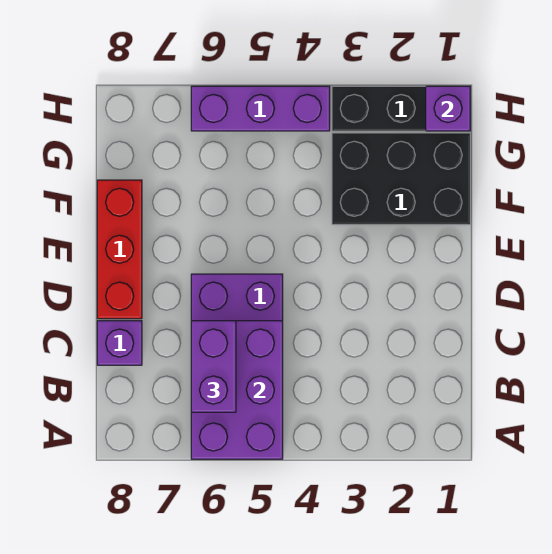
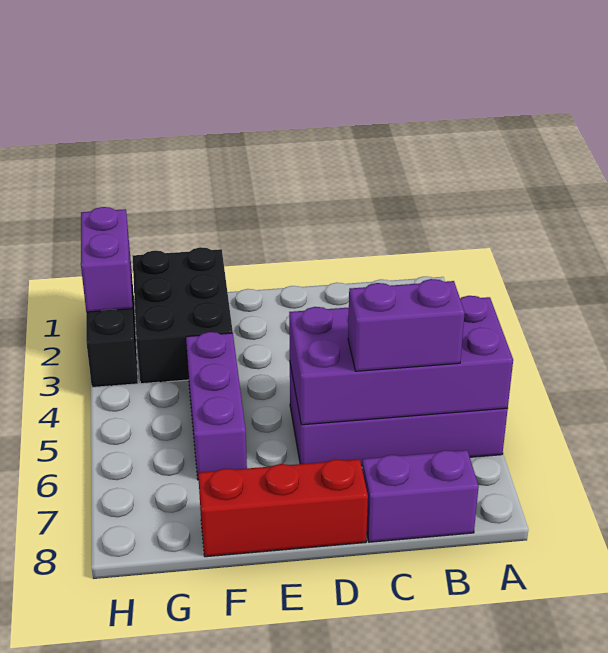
purple 2x3 brick [191,321,283,459] -> purple 2x4 brick [289,296,513,425]
purple 1x1 brick [97,321,142,365] -> purple 1x2 brick [362,450,479,542]
purple 1x1 brick [426,86,470,131] -> purple 1x2 brick [81,207,133,312]
purple 1x3 brick [191,86,330,131] -> purple 1x3 brick moved to [186,332,247,480]

